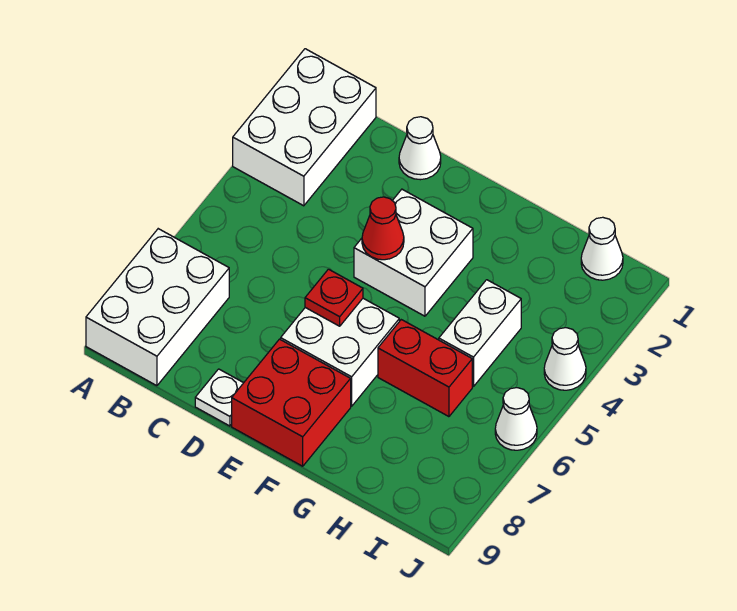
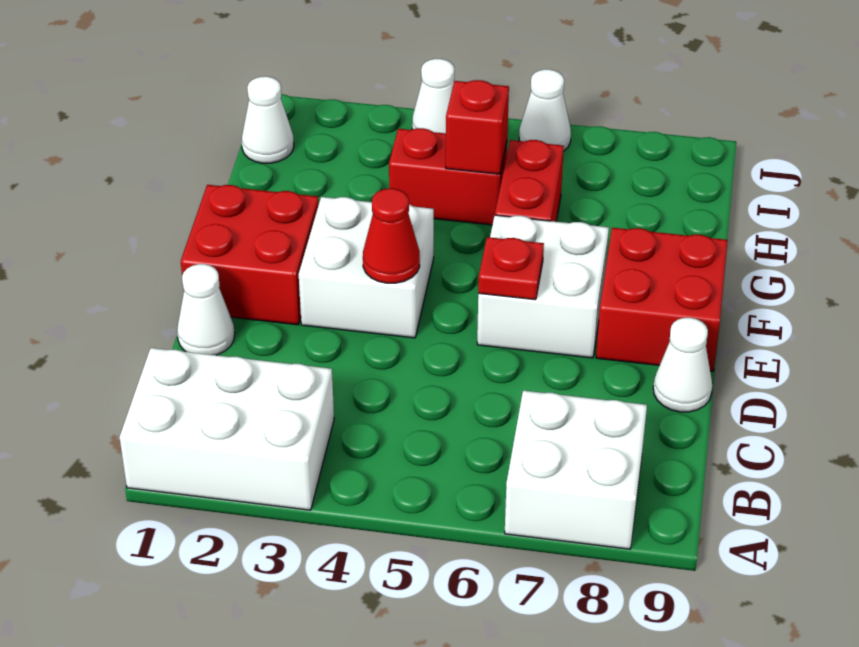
white 2x3 brick [86,229,229,386] -> white 2x2 brick [505,391,647,549]
white 1x1 plate [195,369,243,426] -> white 1x1 cone [653,318,712,412]
none -> red 2x2 brick [181,185,319,325]
white 1x2 brick [439,280,521,387] -> red 1x2 brick [389,128,507,225]
none -> red 1x1 brick [446,80,509,174]

